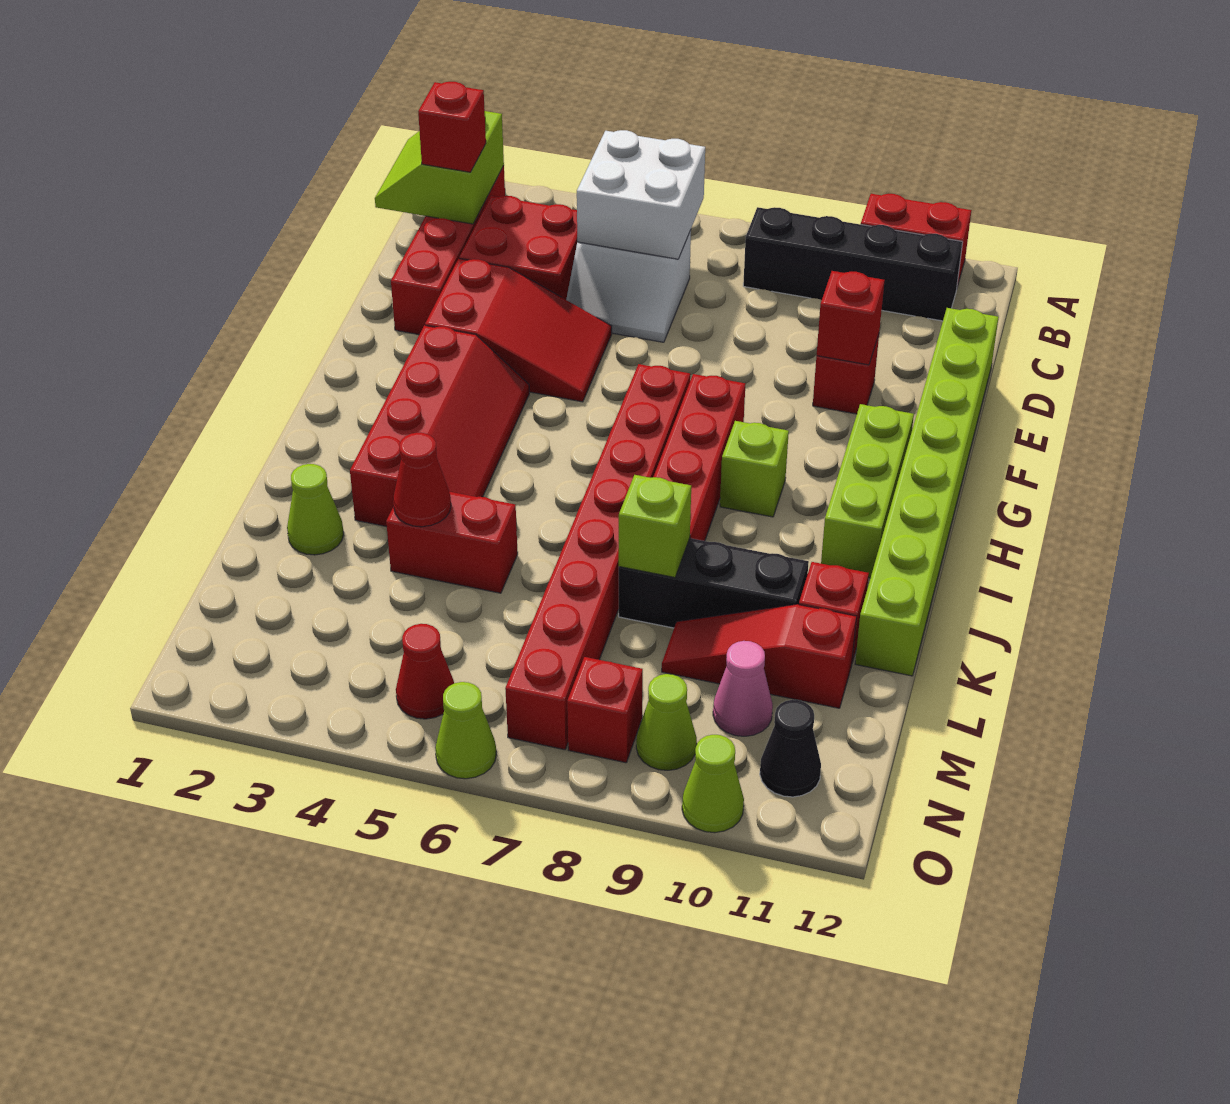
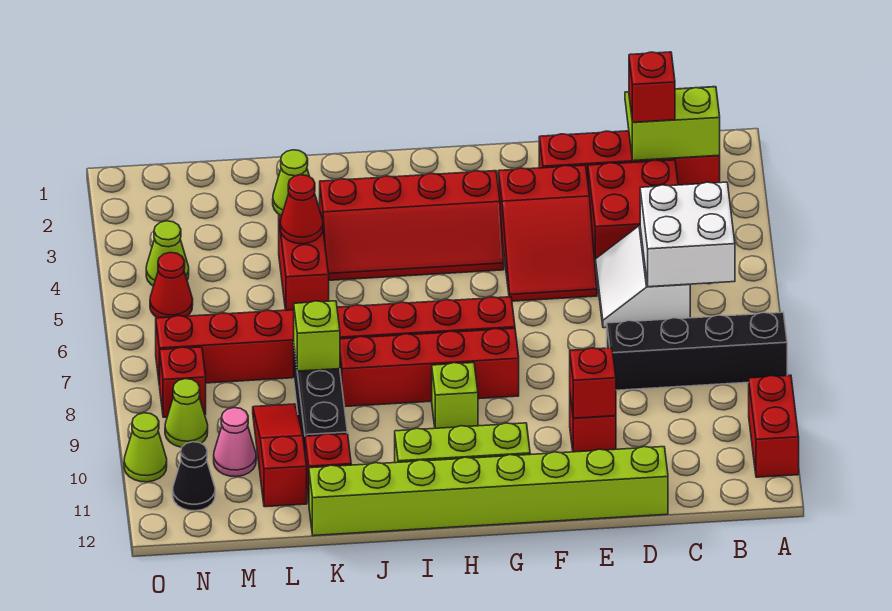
black 1x4 brick [743,207,963,321] -> black 1x4 brick turned to [607,312,787,390]
lime 1x1 cone [435,682,496,779] -> lime 1x1 cone moved to [146,221,189,286]

